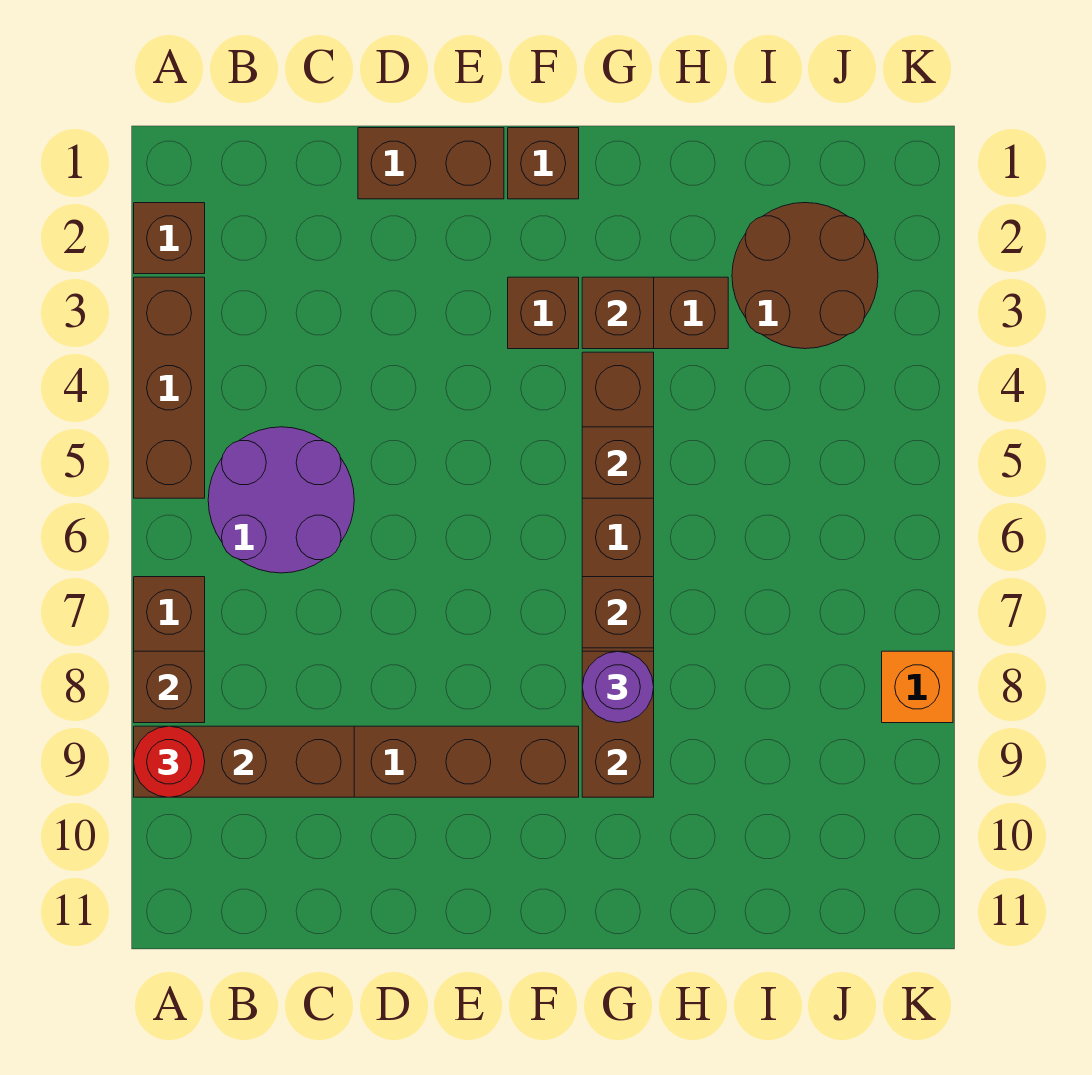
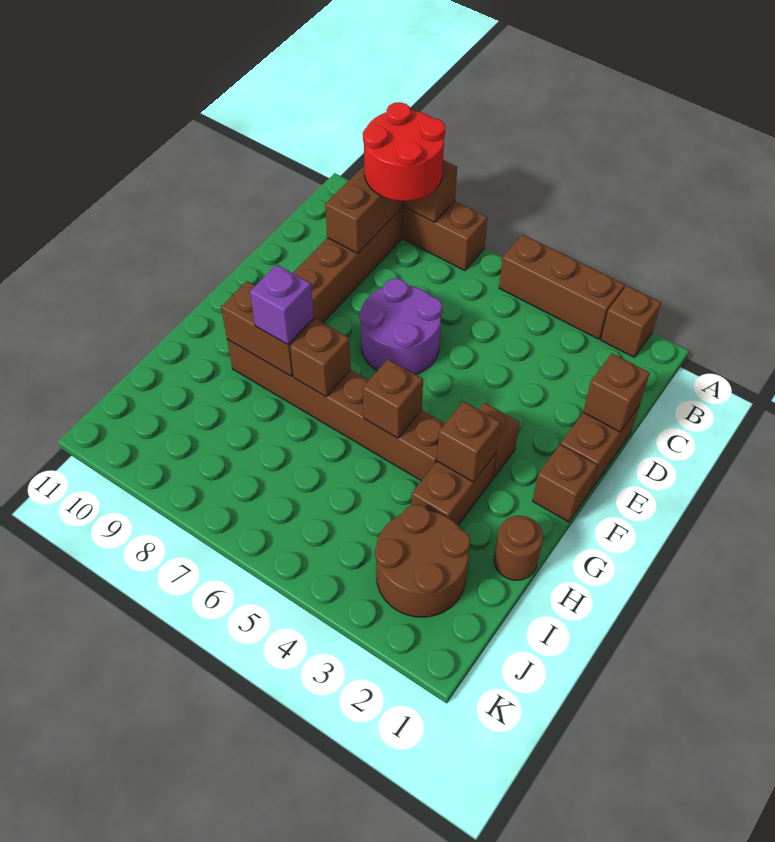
red 1x1 round brick [134,726,205,797] -> red 2x2 round brick [363,102,445,201]
purple 2x2 round brick [208,427,354,573] -> purple 2x2 round brick moved to [359,278,442,375]
none -> brown 1x1 brick [583,353,650,432]
purple 1x1 round brick [582,651,654,723] -> purple 1x1 brick [250,265,314,345]
none -> brown 1x1 round brick [494,516,543,580]
orange 1x1 brick [882,651,953,723] -> none

